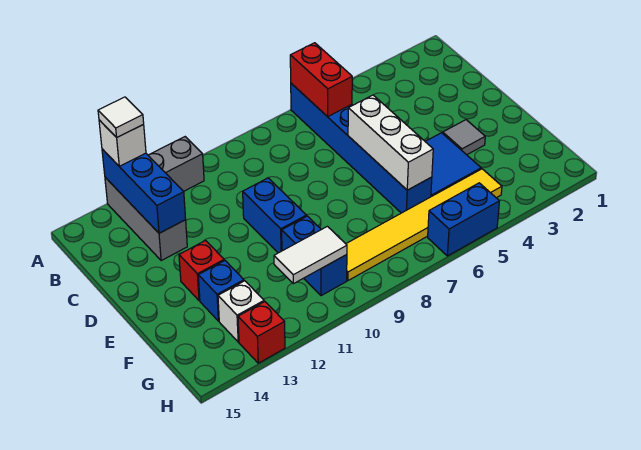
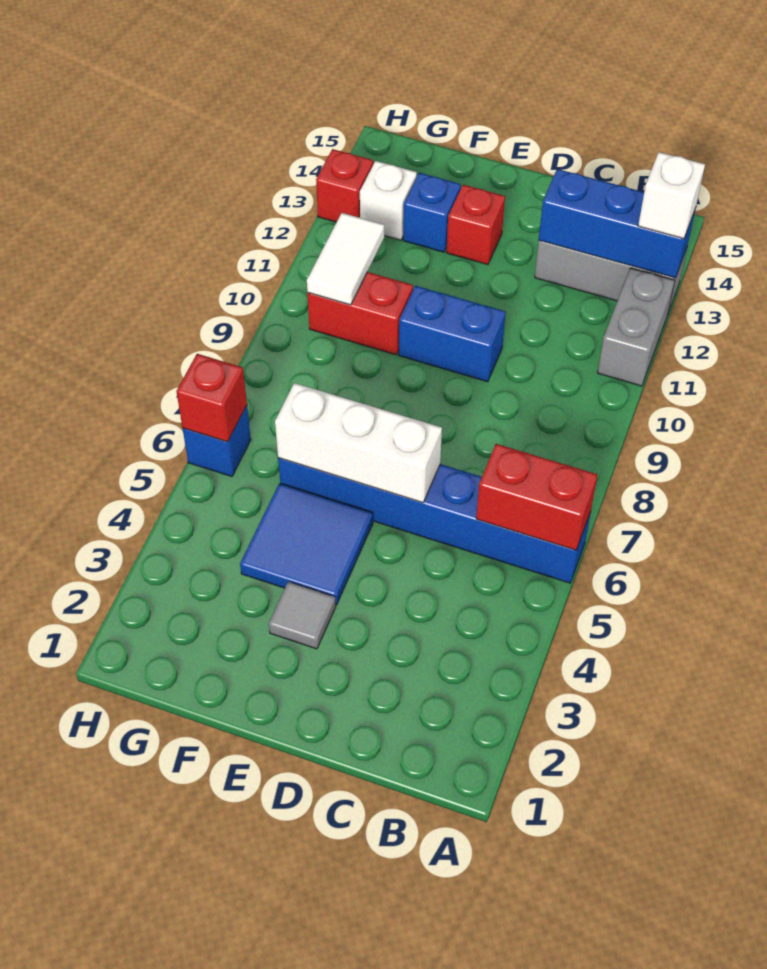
white 1x1 tile [98,97,144,137] -> none
blue 1x2 brick [282,216,347,296] -> red 1x2 brick [307,272,413,355]
yellow 1x6 tile [346,169,502,280] -> none
blue 1x2 brick [428,183,499,256] -> blue 1x1 brick [183,406,251,477]
none -> red 1x1 brick [176,354,247,442]

